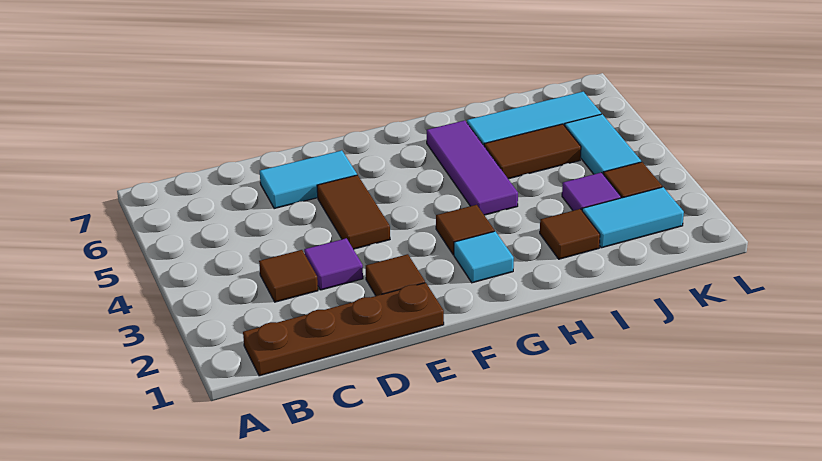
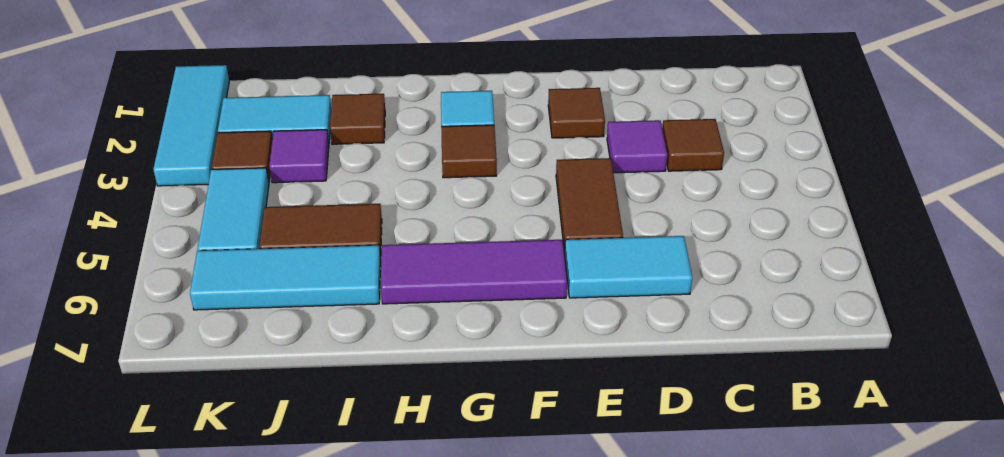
brown 1x4 plate [243,283,444,376] -> none
purple 1x3 tile [427,120,518,215] -> purple 1x3 tile turned to [381,240,567,304]
none -> cyan 1x3 tile [153,65,229,186]

